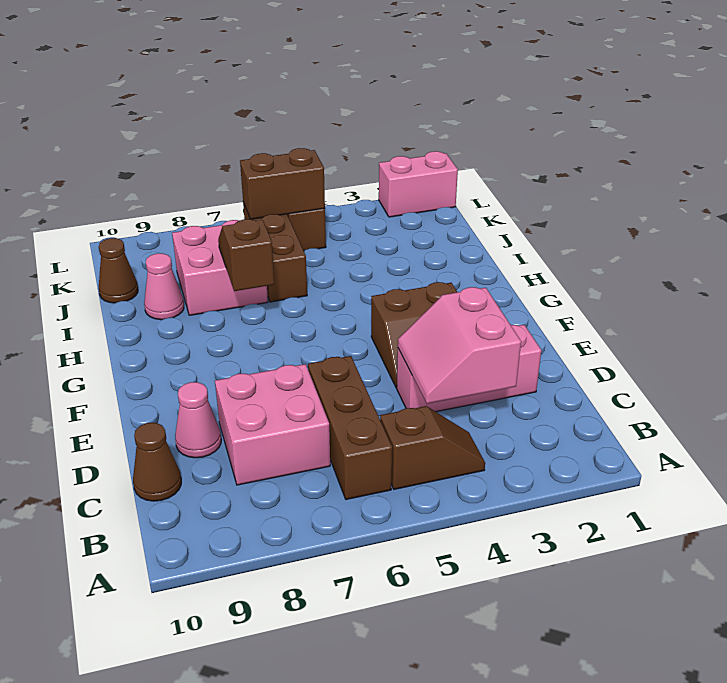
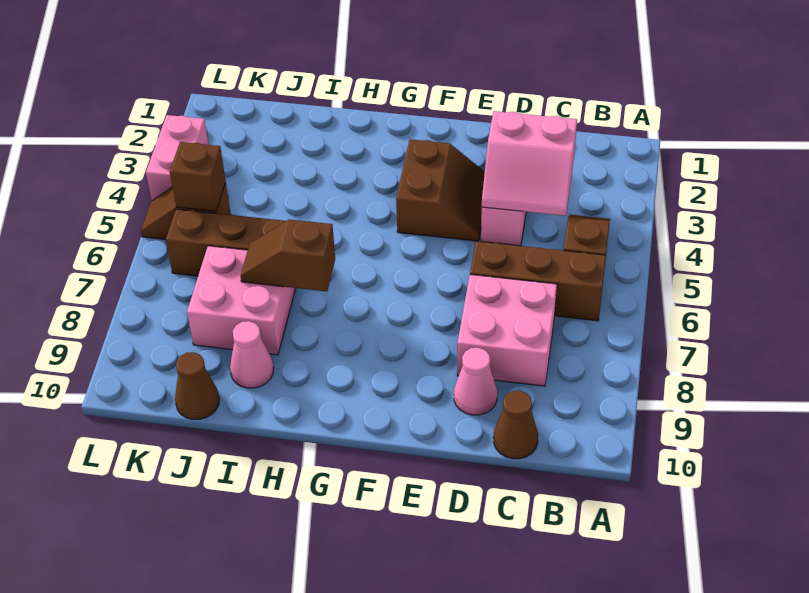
brown 1x2 brick [240,148,325,219] -> brown 1x1 brick [170,142,226,211]
pink 1x2 brick [379,151,458,217] -> pink 1x2 brick moved to [146,115,208,201]

